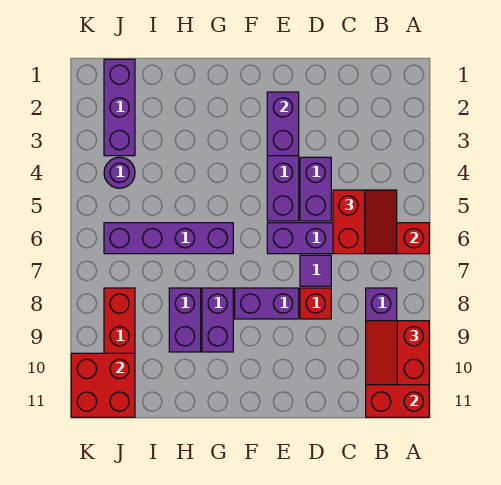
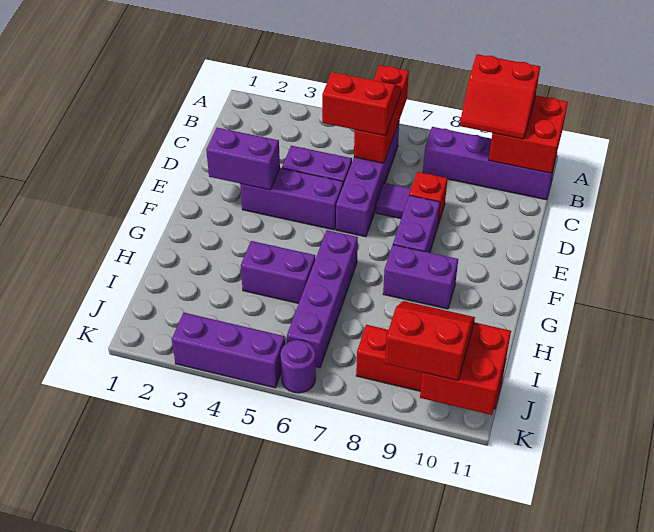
purple 1x2 brick [169,288,201,352] -> purple 1x2 brick moved to [241,241,315,303]
purple 1x3 brick [104,59,135,156] -> purple 1x3 brick moved to [172,313,285,388]
purple 1x1 round brick [104,157,135,188] -> purple 1x1 round brick moved to [280,340,316,393]
none -> red 2x2 slope [385,301,475,381]

